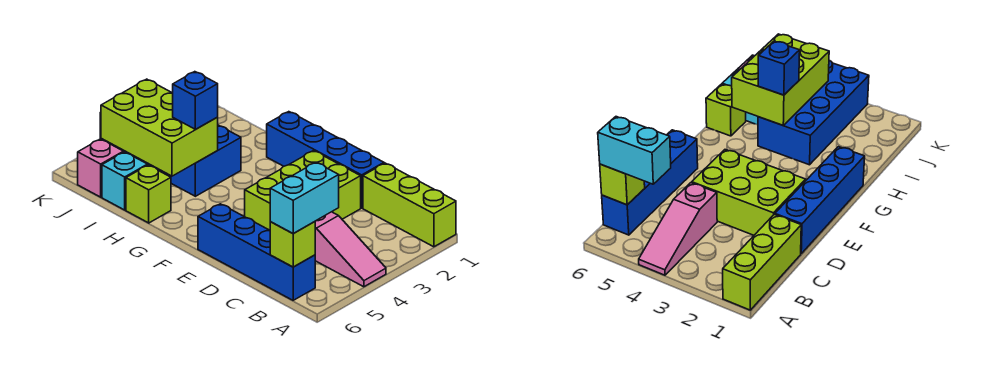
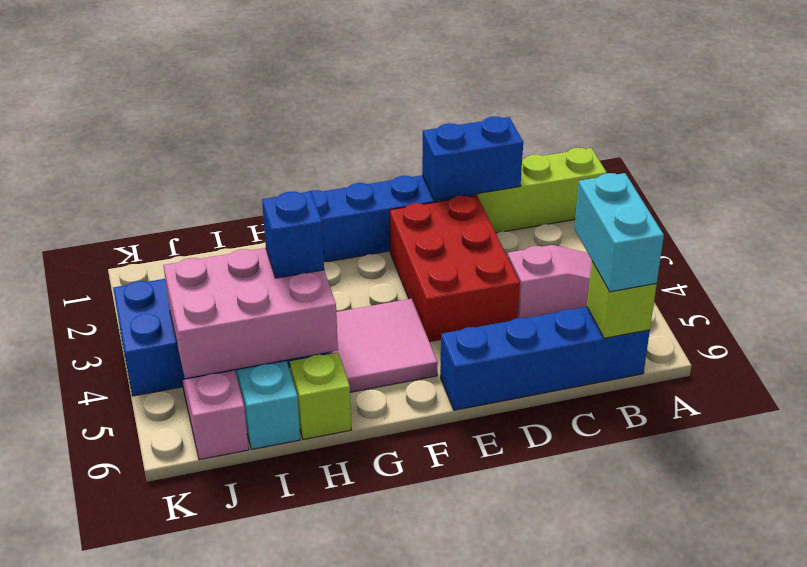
none -> blue 1x2 brick [422,117,523,201]
lime 2x3 brick [245,151,361,230] -> red 2x3 brick [390,196,520,342]
none -> pink 2x2 tile [328,299,438,392]
lime 2x3 brick [101,79,218,176] -> pink 2x3 brick [164,248,338,378]

